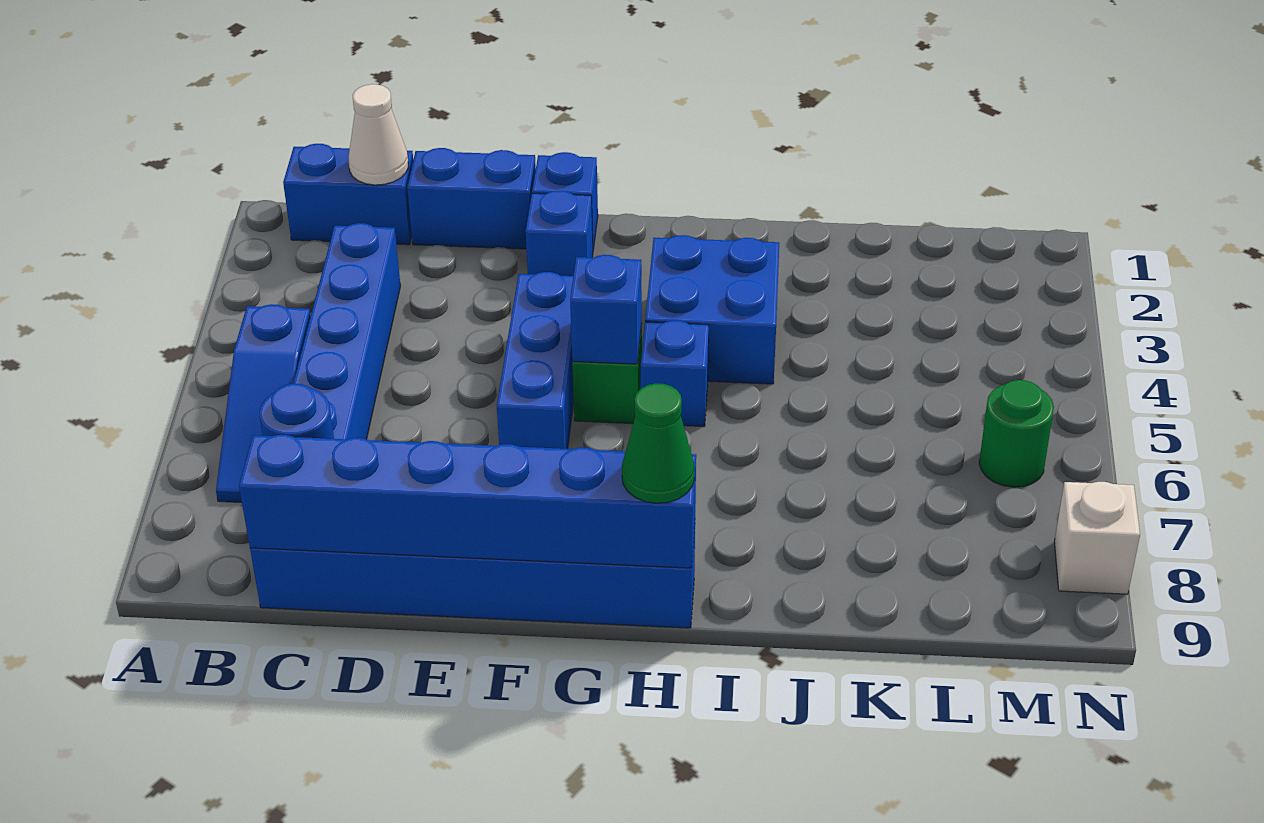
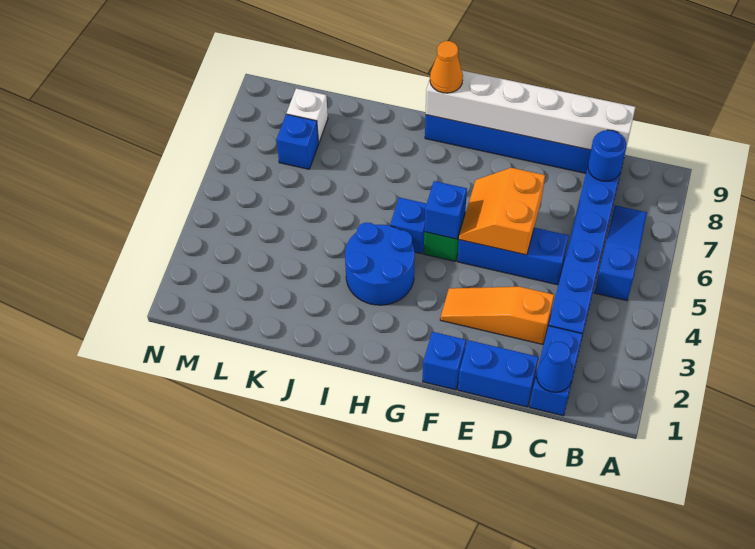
blue 1x2 brick [283,144,413,245] -> blue 1x2 brick turned to [530,326,583,416]
white 1x1 cone [349,84,408,185] -> blue 1x1 cone [536,342,573,392]
blue 1x6 brick [239,435,696,568] -> white 1x6 brick [426,71,636,150]
none -> orange 1x3 slope [440,287,554,344]
none -> orange 2x2 slope [459,168,545,255]
blue 1x1 brick [526,191,593,276] -> blue 1x1 brick moved to [276,114,319,169]
blue 1x3 brick [497,272,574,449] -> blue 1x3 brick turned to [457,228,569,285]
blue 2x2 brick [645,235,779,384] -> blue 2x2 round brick [345,223,415,305]
green 1x1 cone [622,383,695,503] -> orange 1x1 cone [430,41,463,93]
green 1x1 round brick [979,380,1054,487] -> none
white 1x1 brick [1054,482,1140,594] -> white 1x1 brick moved to [287,88,328,143]

